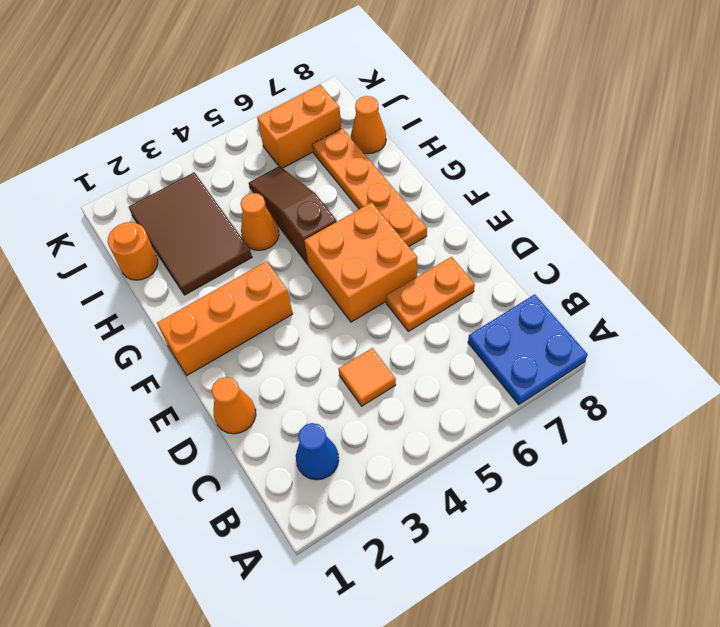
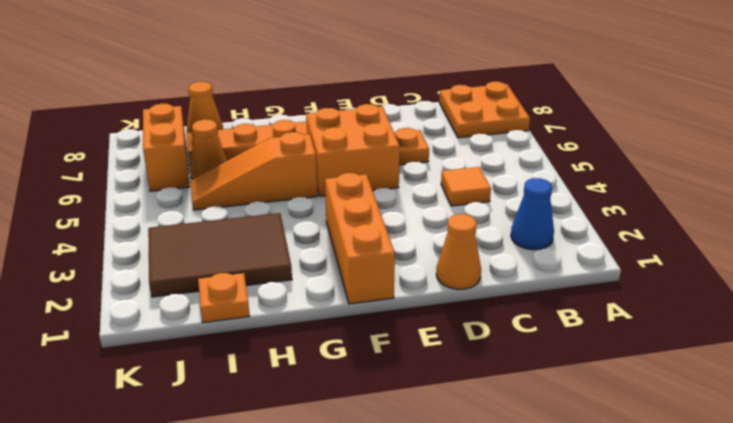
blue 2x2 plate [468,294,588,405] -> orange 2x2 plate [439,82,530,138]
orange 1x2 plate [386,257,475,331] -> orange 1x1 plate [394,128,429,165]
brown 1x3 slope [249,166,337,264] -> orange 1x3 slope [191,132,317,210]
orange 1x1 cone [241,193,279,250] -> orange 1x1 cone moved to [190,119,227,180]
orange 1x1 round brick [108,222,158,280] -> orange 1x1 plate [198,273,250,323]

